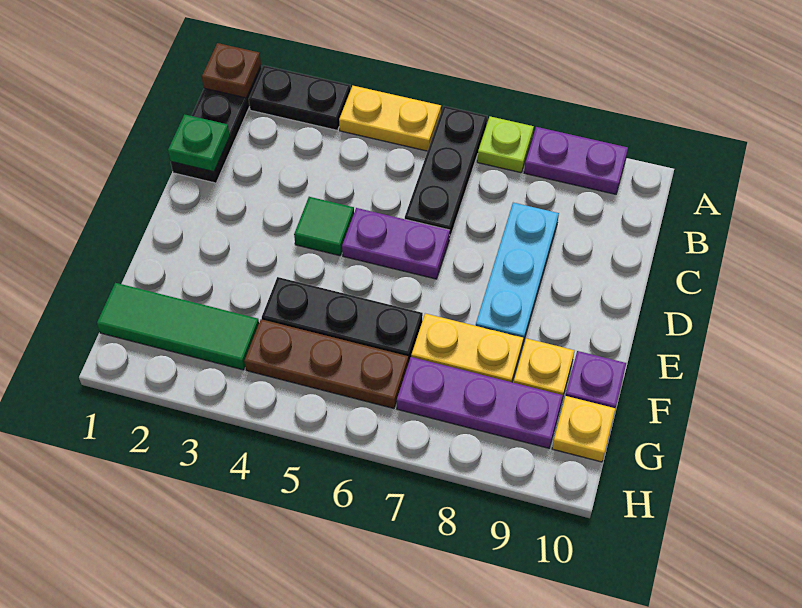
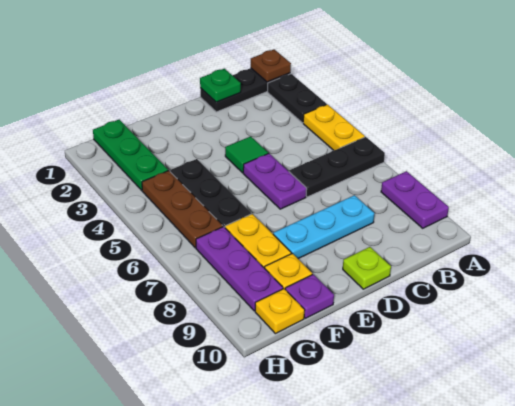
lime 1x1 plate [477,116,534,173] -> lime 1x1 plate moved to [343,247,391,289]
green 1x3 tile [97,283,259,370] -> green 1x3 plate [93,120,168,190]

